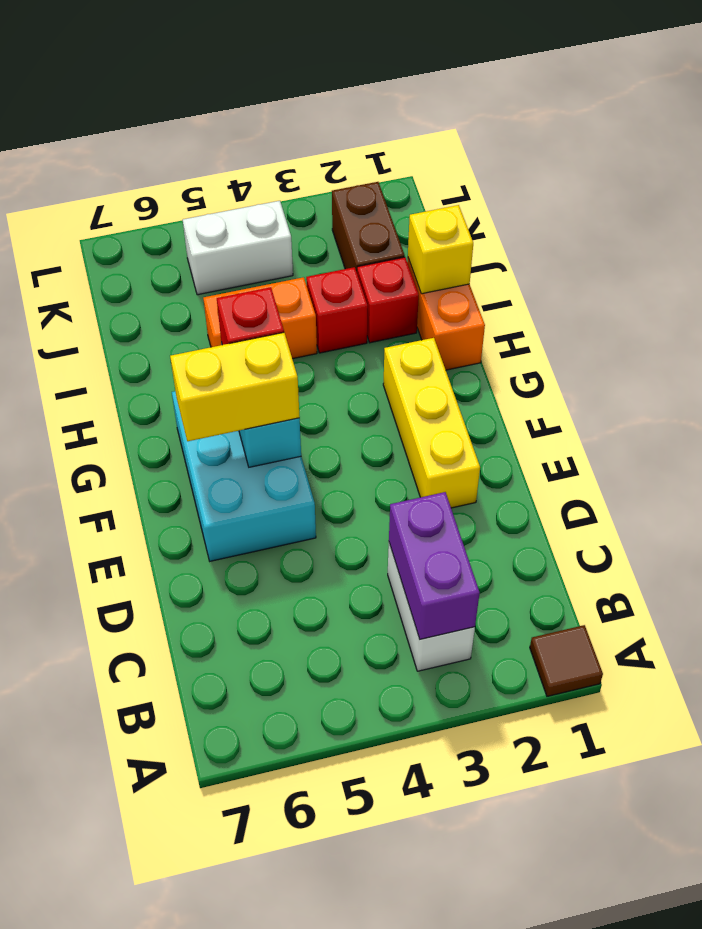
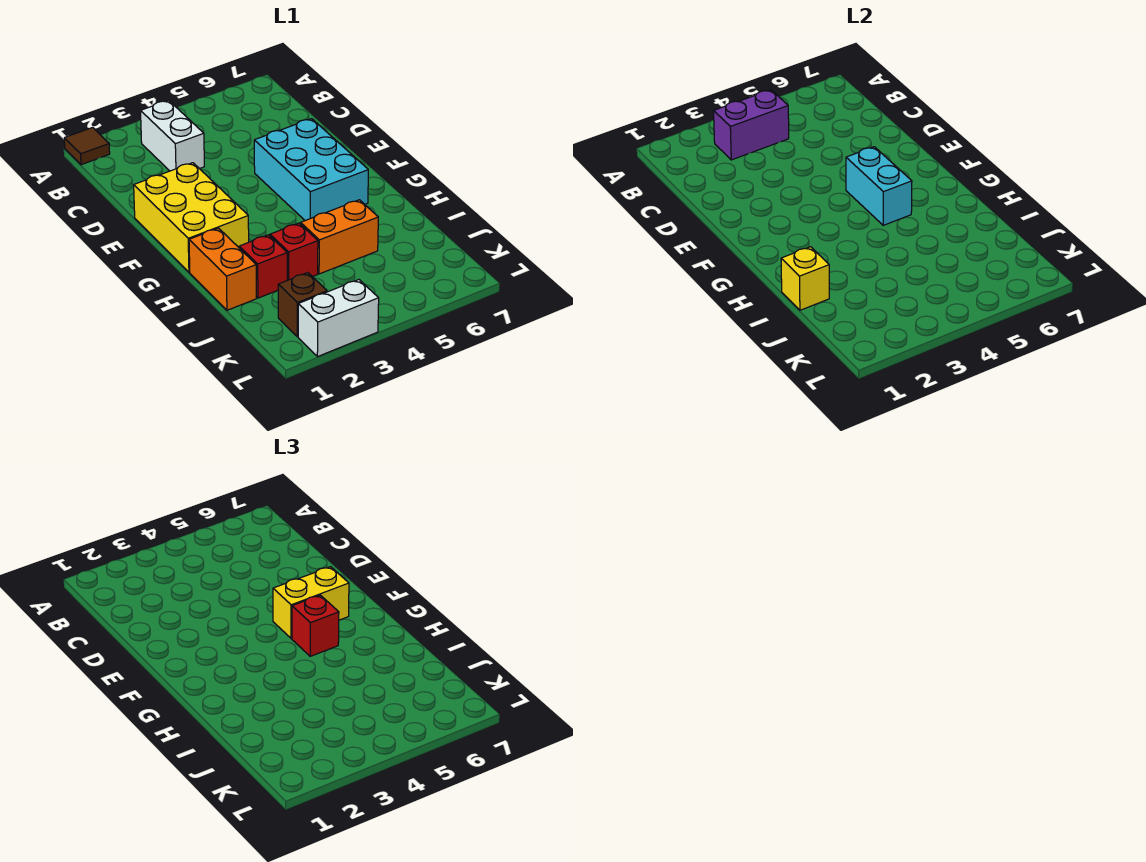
purple 1x2 brick [389,492,480,639] -> purple 1x2 brick turned to [714,90,789,160]
yellow 1x3 brick [383,338,480,508] -> yellow 2x3 brick [134,163,249,272]
brown 1x2 brick [332,182,405,272] -> brown 1x1 brick [278,273,327,337]
white 1x2 brick [183,201,293,295] -> white 1x2 brick moved to [298,280,379,357]

